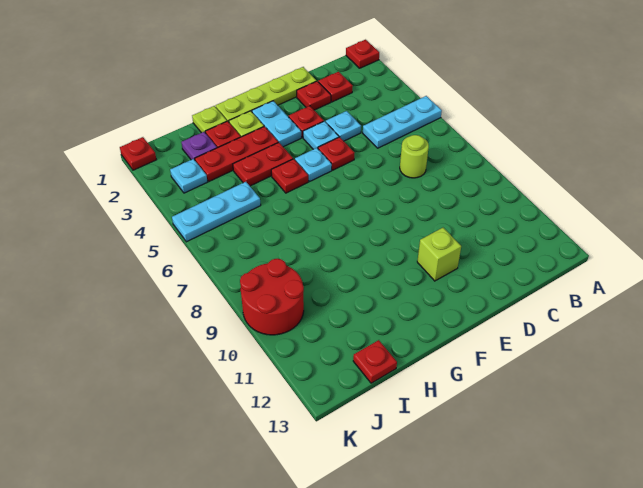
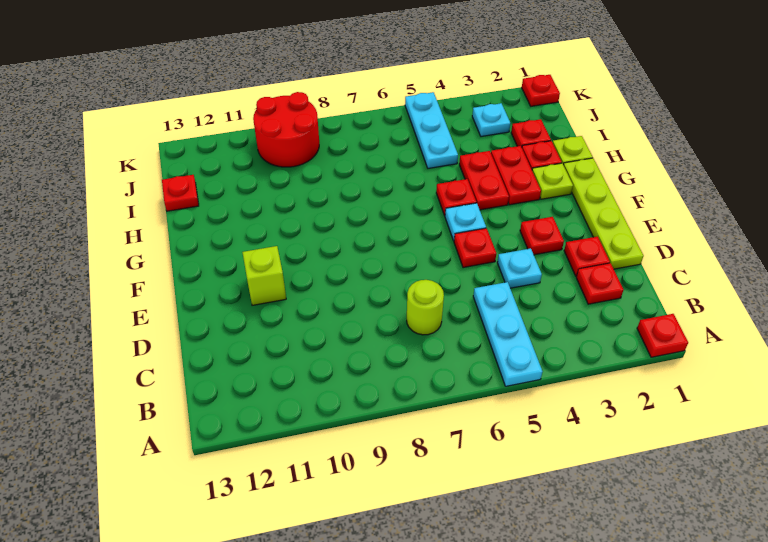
cyan 1x1 plate [303,121,339,149] -> none
cyan 1x2 plate [252,101,301,147] -> none
red 1x3 plate [195,127,278,181] -> red 1x2 plate [491,146,541,205]
purple 1x1 plate [181,132,217,160] -> red 1x1 plate [511,119,551,147]

